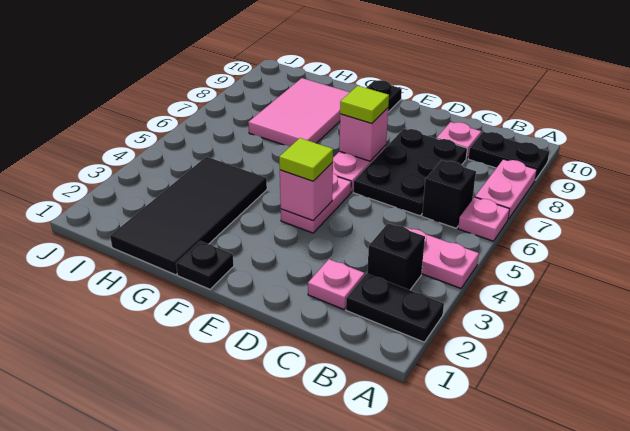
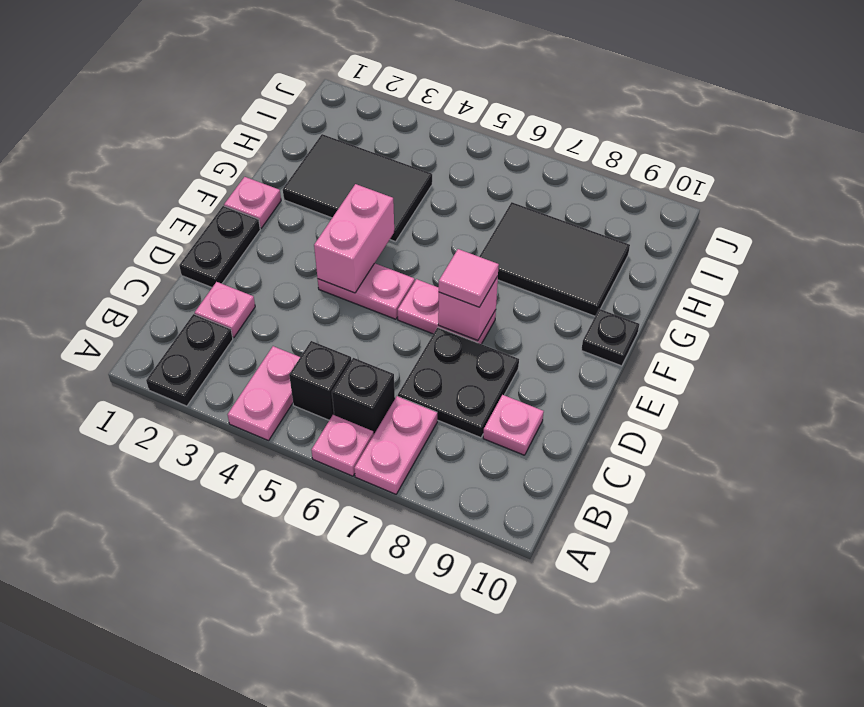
pink 1x2 plate [475,159,537,219] -> pink 1x2 plate turned to [354,396,437,494]
black 1x2 plate [468,132,549,180] -> black 1x2 plate moved to [179,206,260,287]
black 1x1 brick [367,223,425,290] -> black 1x1 brick moved to [289,341,351,420]
black 2x3 plate [353,129,467,216] -> black 2x2 plate [398,327,519,438]
pink 1x1 brick [280,162,333,221] -> pink 1x2 brick [314,184,394,293]
lime 1x1 tile [279,138,333,181] -> none
lime 1x1 tile [340,86,389,123] -> pink 1x1 tile [439,249,499,307]
black 1x1 plate [176,241,234,289] -> pink 1x1 plate [224,177,281,228]
black 2x4 tile [110,157,267,275] -> black 2x3 tile [283,134,432,242]
pink 2x3 tile [248,78,350,146] -> black 2x3 tile [479,202,630,316]

